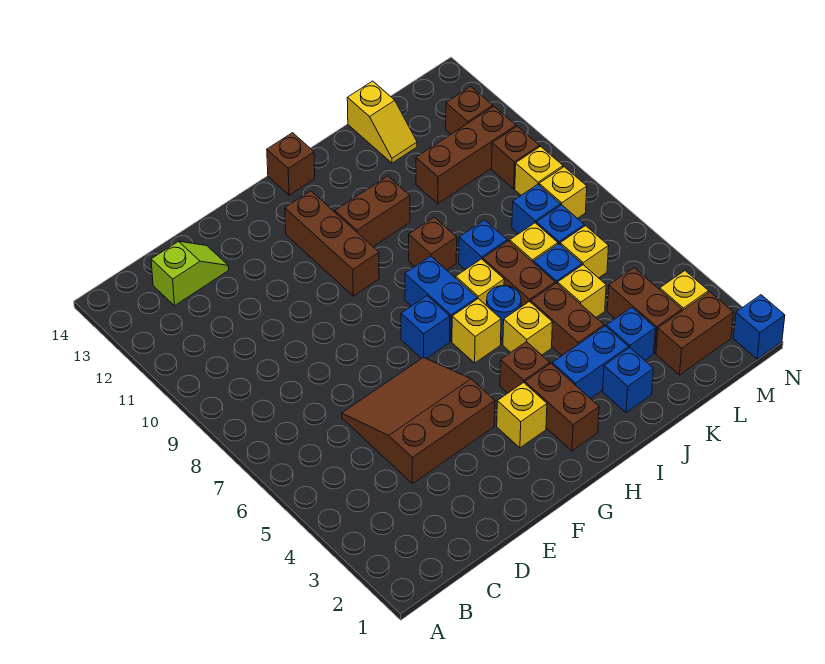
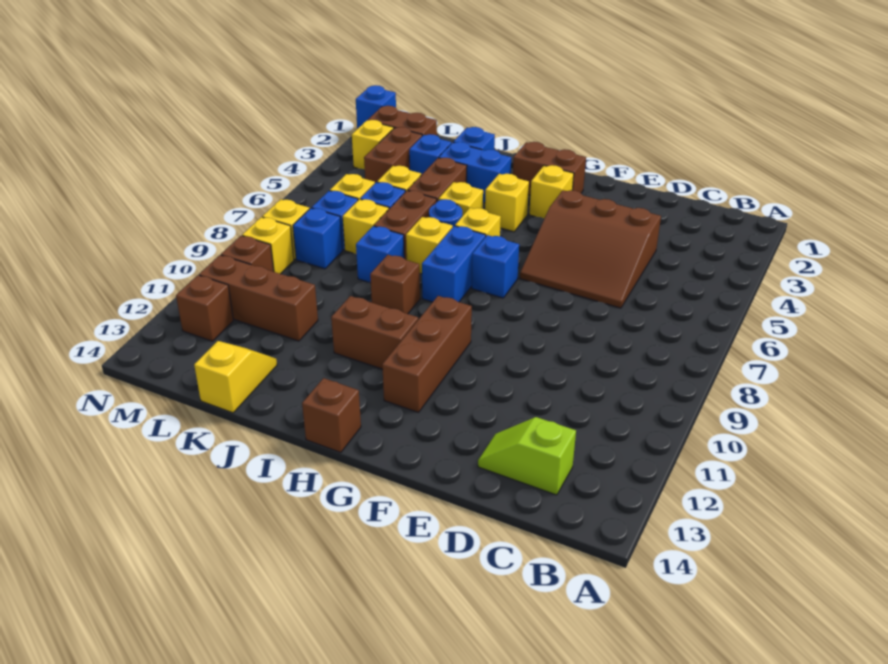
brown 1x2 brick [525,364,599,451] -> brown 1x2 brick turned to [513,142,586,195]
brown 1x1 brick [500,342,550,393] -> yellow 1x1 brick [485,174,529,232]

